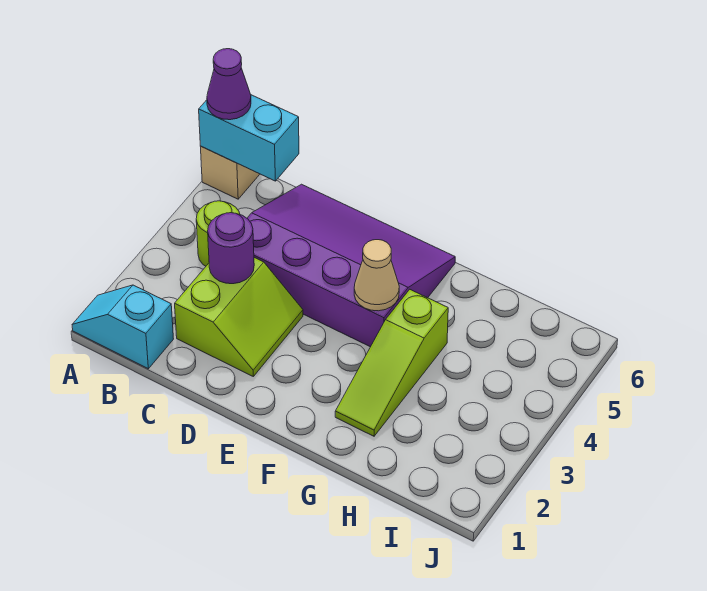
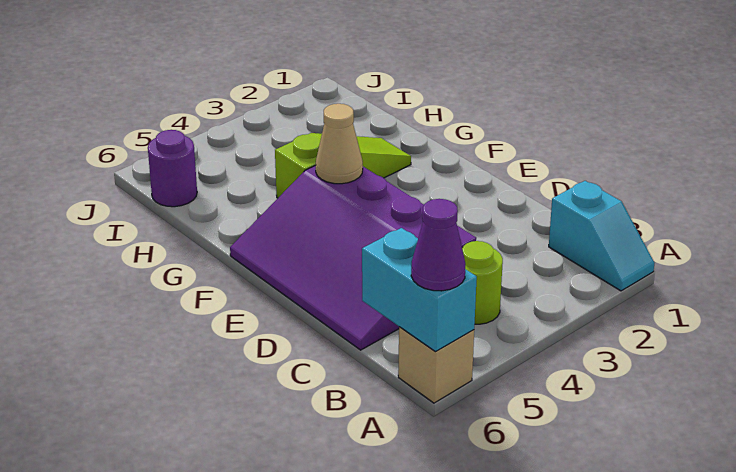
lime 2x2 slope [175,258,303,376] -> none
purple 1x1 round brick [208,213,254,284] -> purple 1x1 round brick moved to [148,130,197,207]

